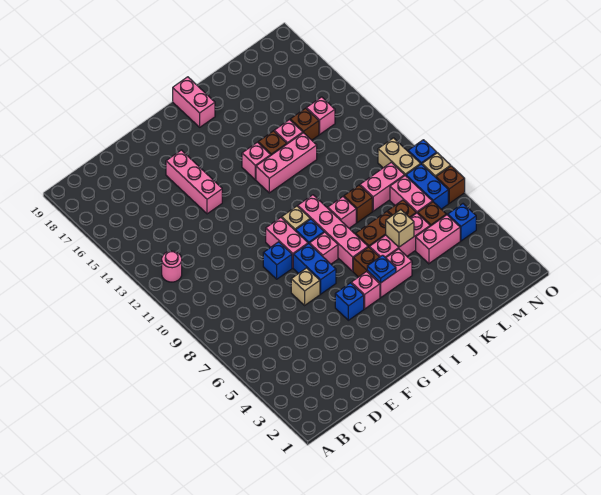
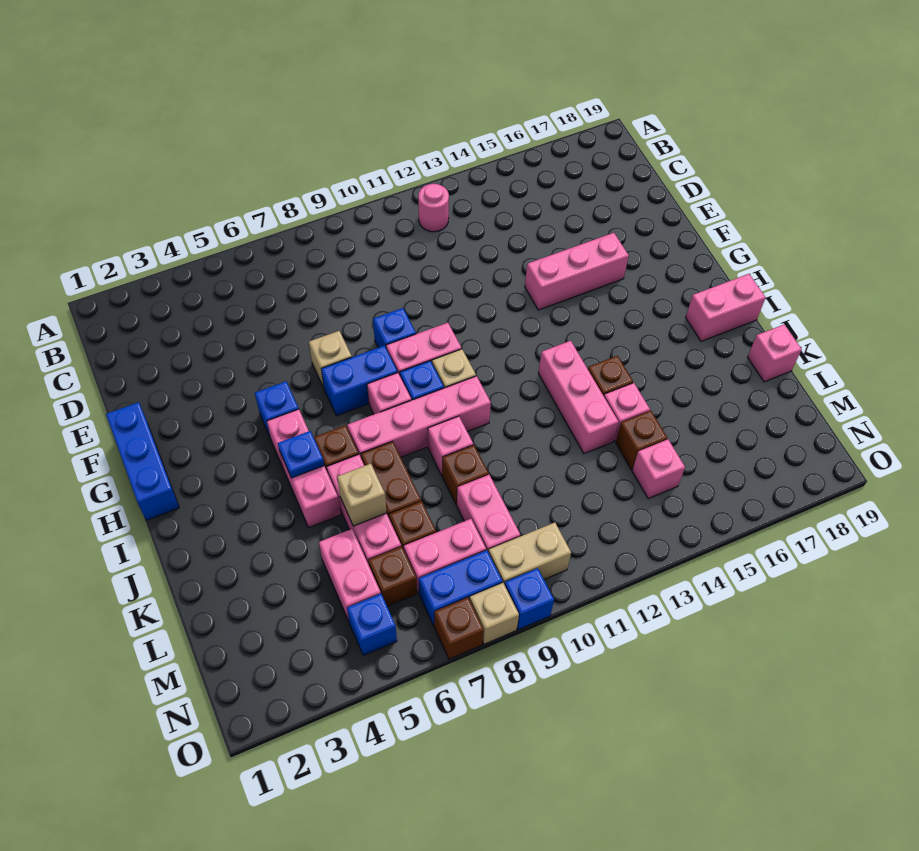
none -> blue 1x3 brick [106,402,179,521]
pink 1x1 brick [242,142,271,180] -> pink 1x1 brick moved to [748,325,802,382]

